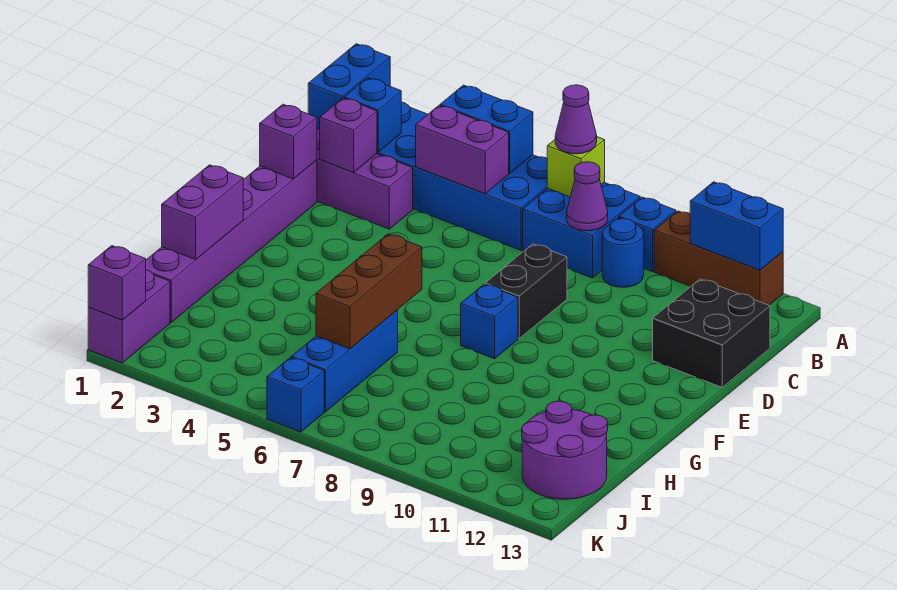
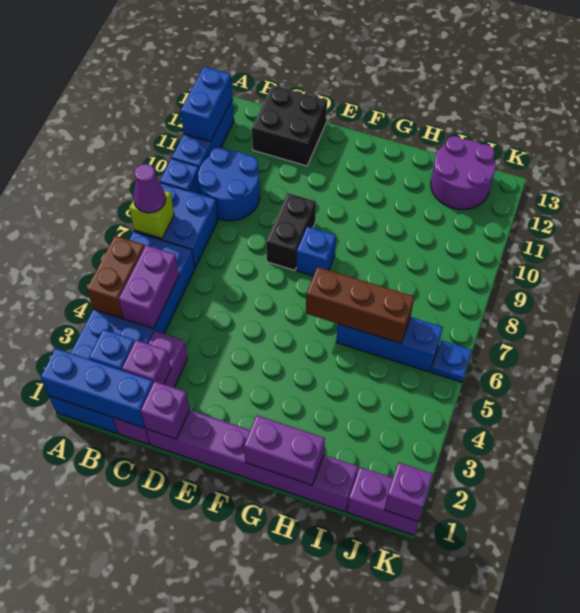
blue 1x2 brick [308,44,390,129] -> blue 1x3 brick [40,348,153,428]
blue 1x2 brick [440,85,533,173] -> brown 1x2 brick [87,236,145,318]
brown 1x3 brick [654,211,783,305] -> blue 1x3 brick [172,99,234,168]
purple 1x1 cone [567,162,608,231] -> none
blue 1x1 round brick [602,219,644,287] -> blue 2x2 round brick [198,147,260,221]
black 1x2 brick [485,244,567,338] -> black 1x2 brick turned to [266,193,316,270]
blue 1x1 brick [267,357,324,432] -> blue 1x1 plate [431,341,472,382]

